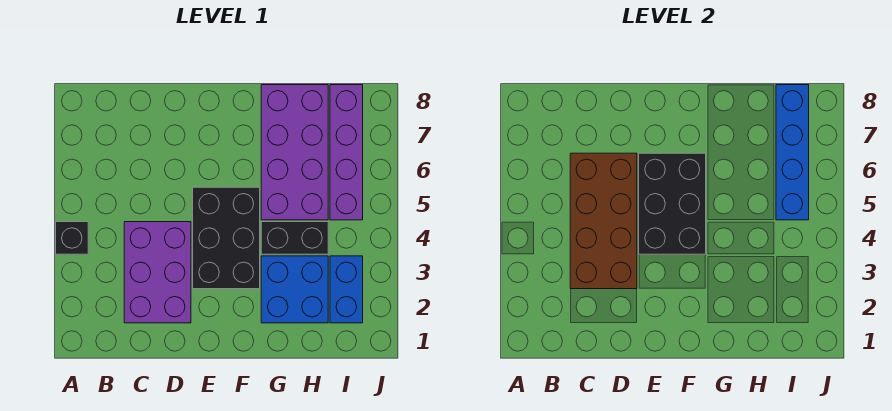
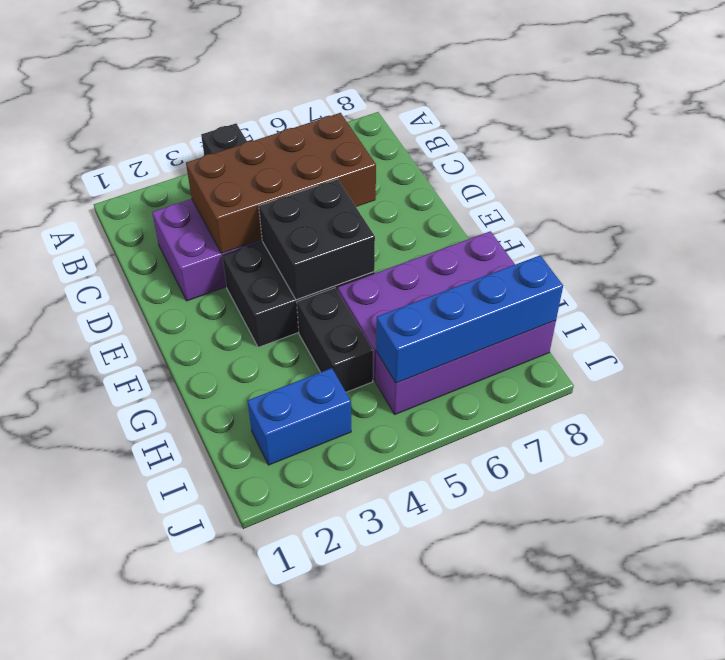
black 2x3 brick [639,153,706,254] -> black 2x2 brick [259,179,375,300]
blue 2x2 brick [261,256,328,323] -> none

